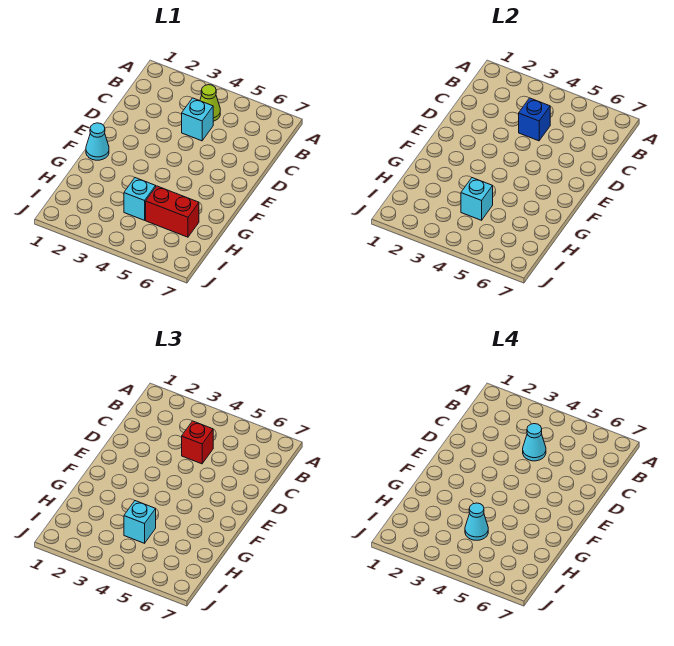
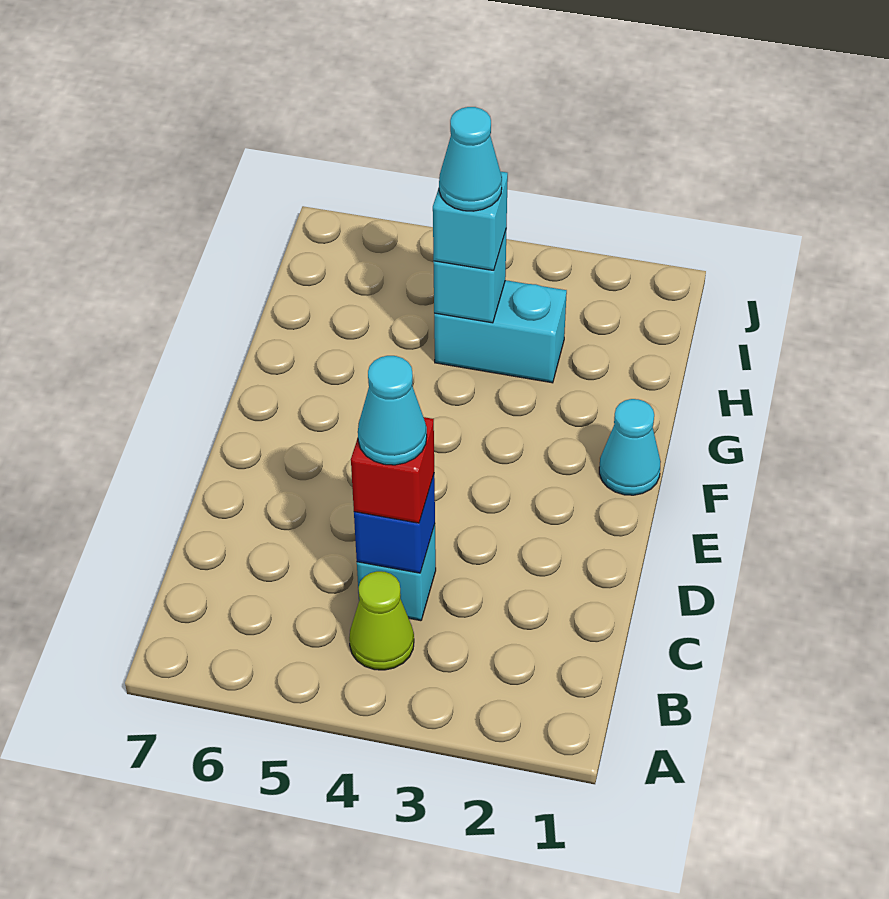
cyan 1x1 brick [124,178,156,220] -> cyan 1x2 brick [434,280,567,383]
red 1x2 brick [146,186,199,237] -> none

